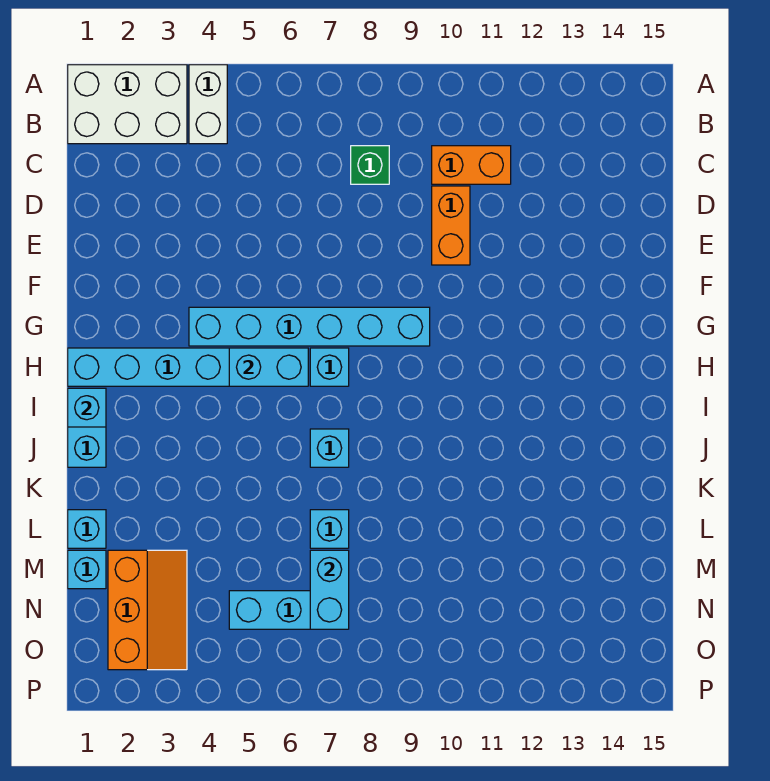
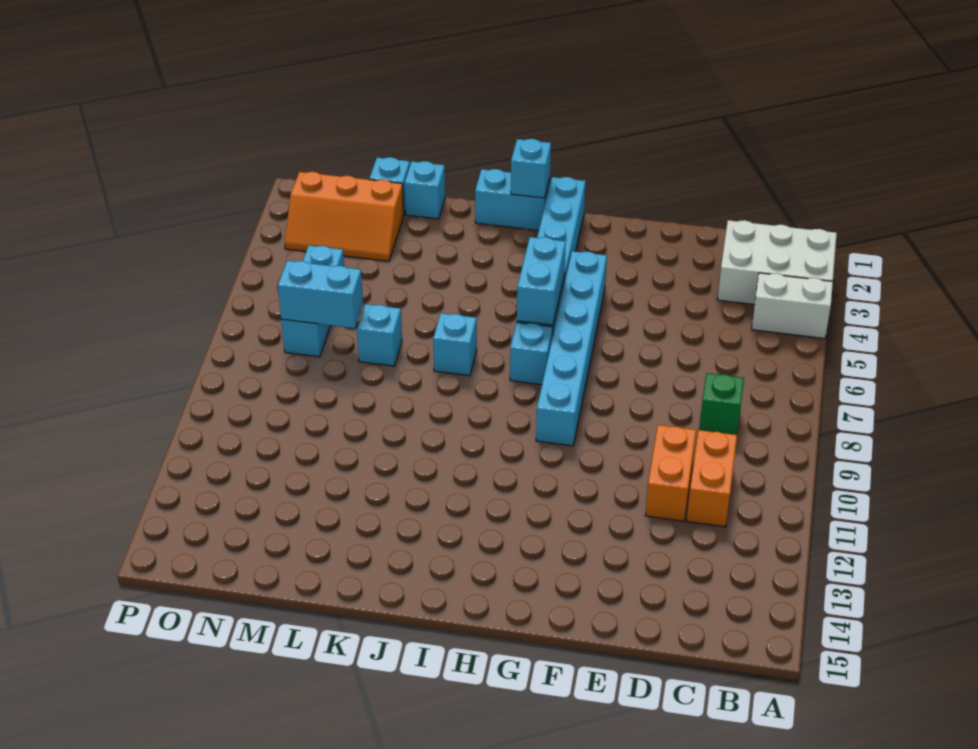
white 2x3 brick [68,65,187,144] -> white 2x3 brick turned to [717,220,837,305]
orange 1x2 brick [432,186,470,265] -> orange 1x2 brick turned to [645,425,696,521]

